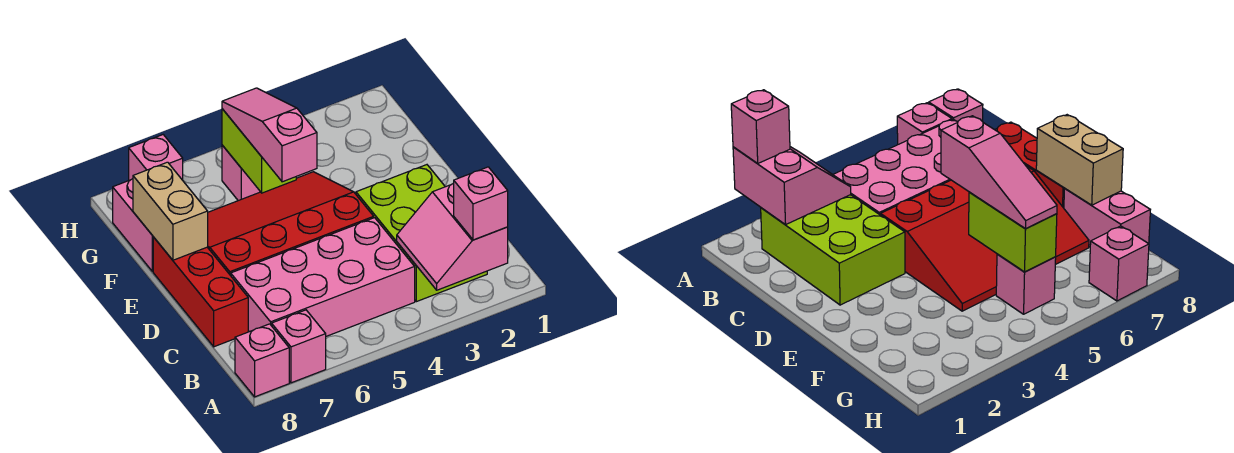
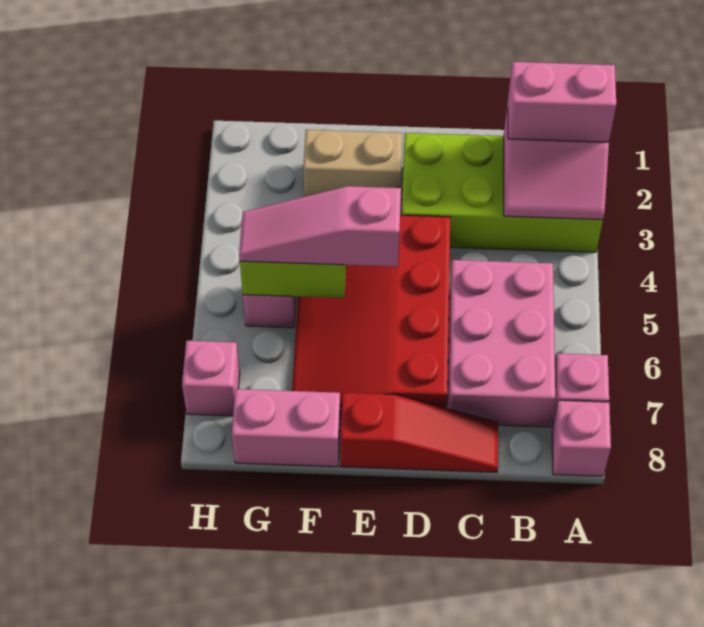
pink 1x1 brick [454,167,508,240] -> pink 1x2 brick [508,62,616,142]
lime 2x3 brick [356,165,487,302] -> lime 2x4 brick [402,133,603,252]
pink 2x4 brick [231,218,415,336] -> pink 2x3 brick [448,260,555,427]
red 1x3 brick [153,237,248,347] -> red 1x3 slope [340,393,498,472]
tan 1x2 brick [133,162,208,260] -> tan 1x2 brick moved to [303,130,402,197]

